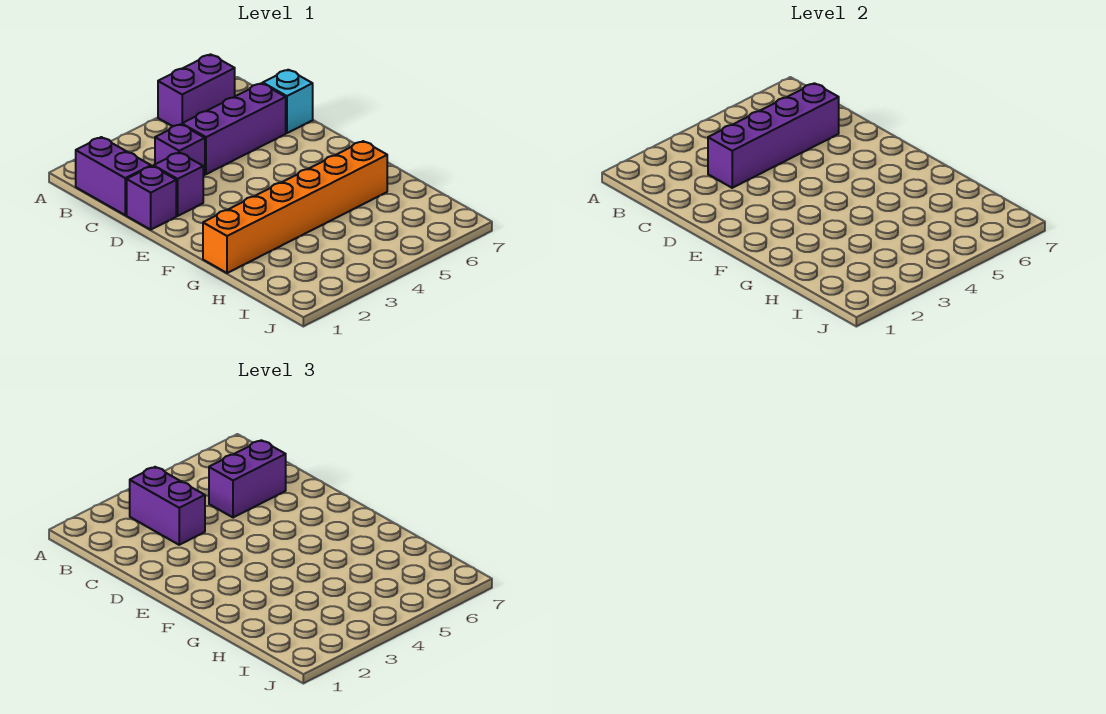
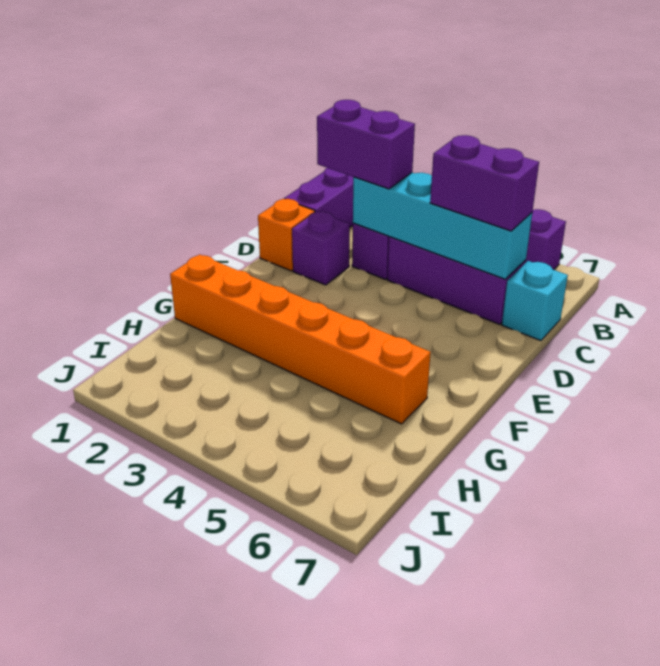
purple 1x2 brick [130,467,205,545] -> purple 1x2 brick turned to [317,100,415,189]
purple 1x4 brick [708,83,839,188] -> cyan 1x4 brick [353,173,532,279]
purple 1x1 brick [127,166,176,230] -> orange 1x1 brick [258,199,315,271]

